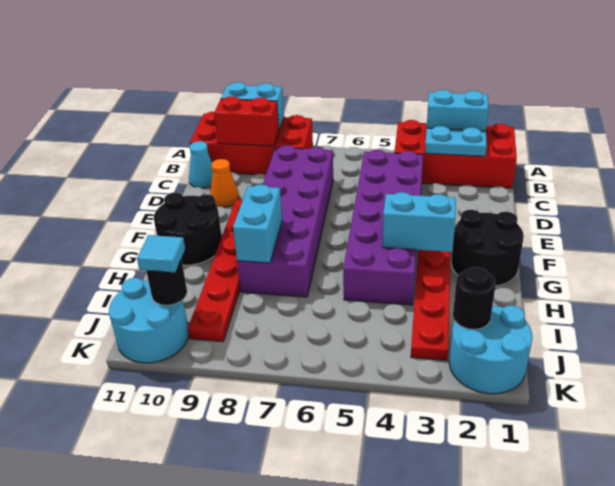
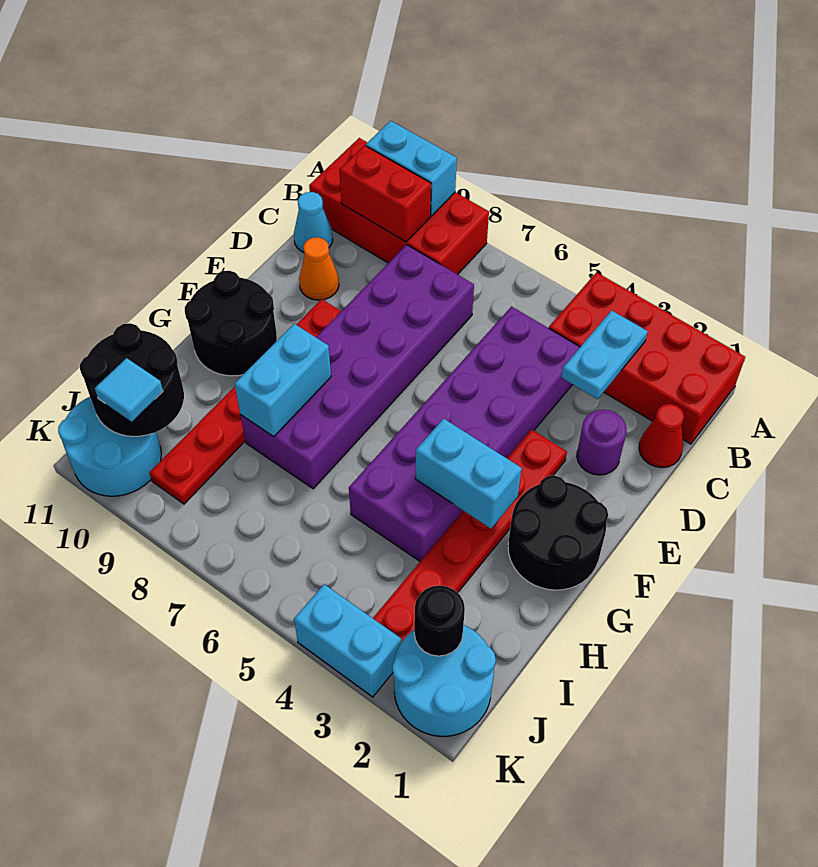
cyan 1x2 brick [427,90,488,131] -> cyan 1x2 brick moved to [294,584,401,697]
cyan 1x2 plate [425,126,487,156] -> cyan 1x2 plate turned to [561,310,648,399]
none -> red 1x1 cone [639,404,684,468]
none -> purple 1x1 round brick [577,410,627,475]
black 1x1 round brick [146,259,187,305] -> black 2x2 round brick [80,323,184,436]

